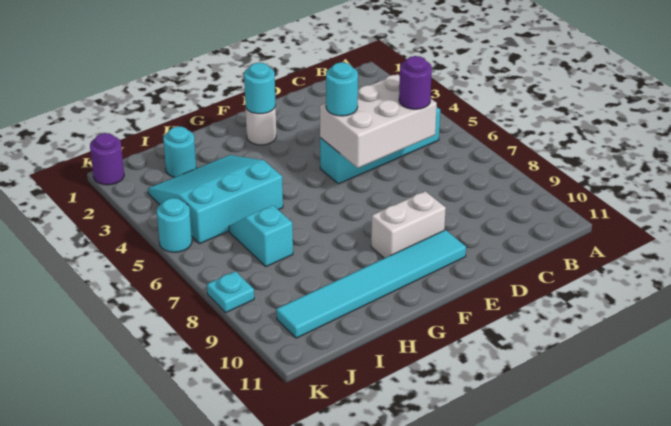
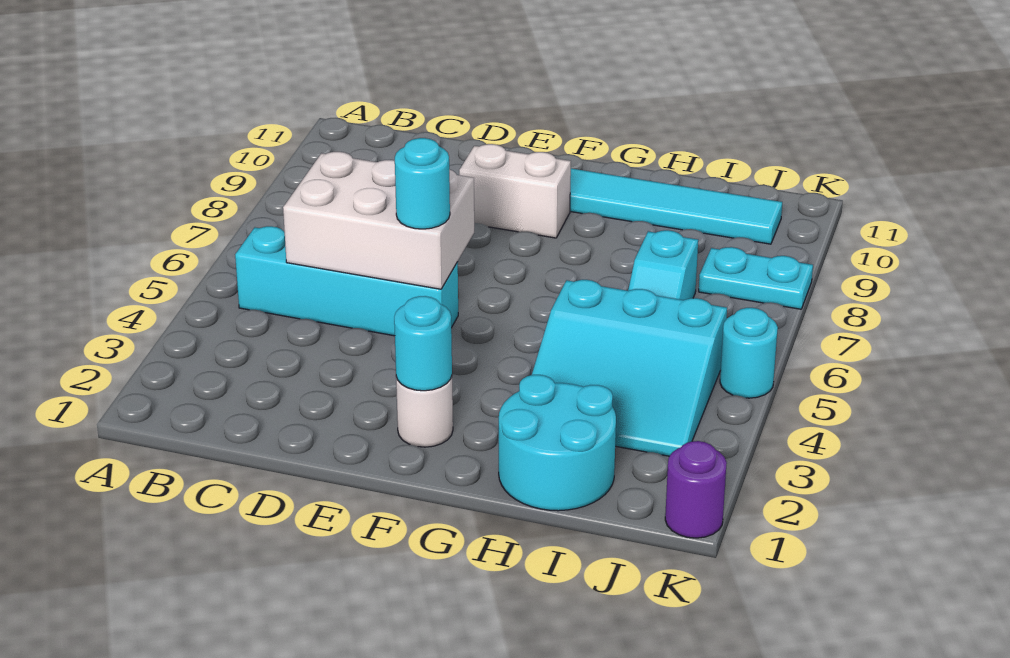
purple 1x1 round brick [399,56,432,109] -> none
cyan 1x1 round brick [163,126,196,177] -> cyan 2x2 round brick [499,375,616,511]
cyan 1x1 plate [207,271,254,312] -> cyan 1x2 plate [699,247,813,309]

